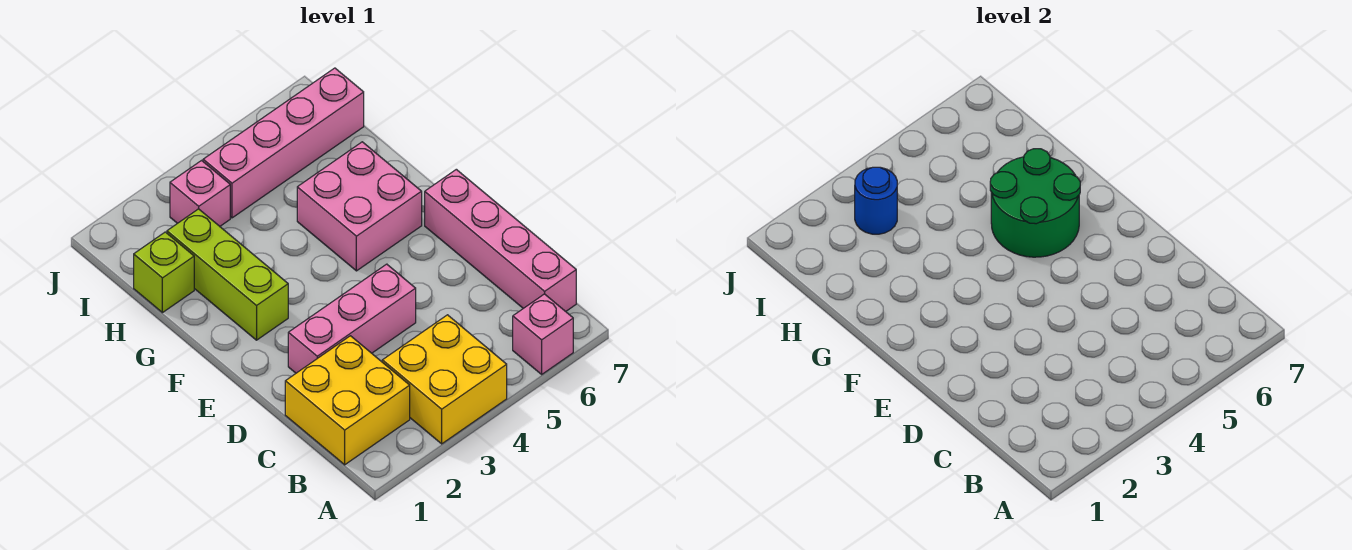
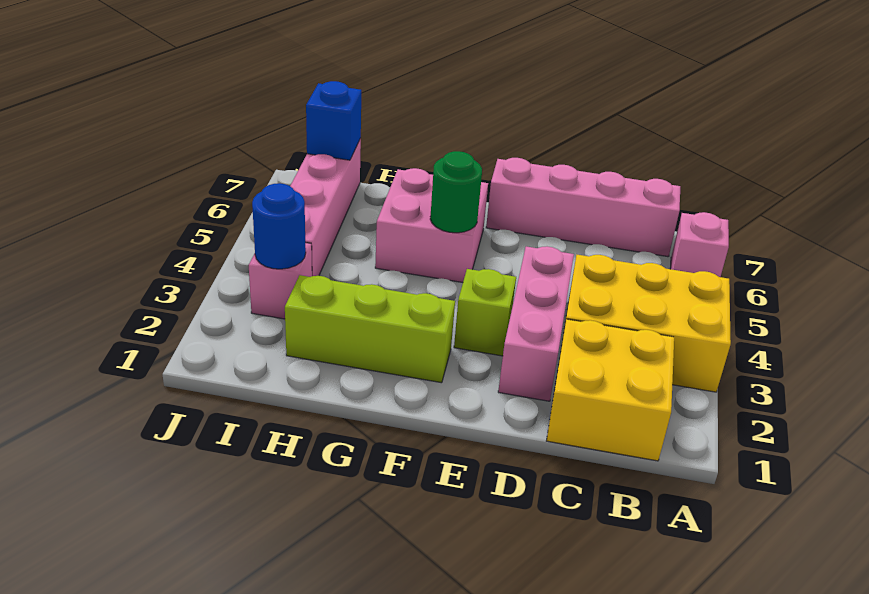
yellow 2x2 brick [382,315,507,444] -> yellow 2x3 brick [561,255,731,392]
green 2x2 round brick [990,149,1080,257] -> green 1x1 round brick [430,151,482,233]
lime 1x1 brick [134,232,194,313] -> lime 1x1 brick moved to [454,269,516,356]
none -> blue 1x1 brick [306,81,361,160]

